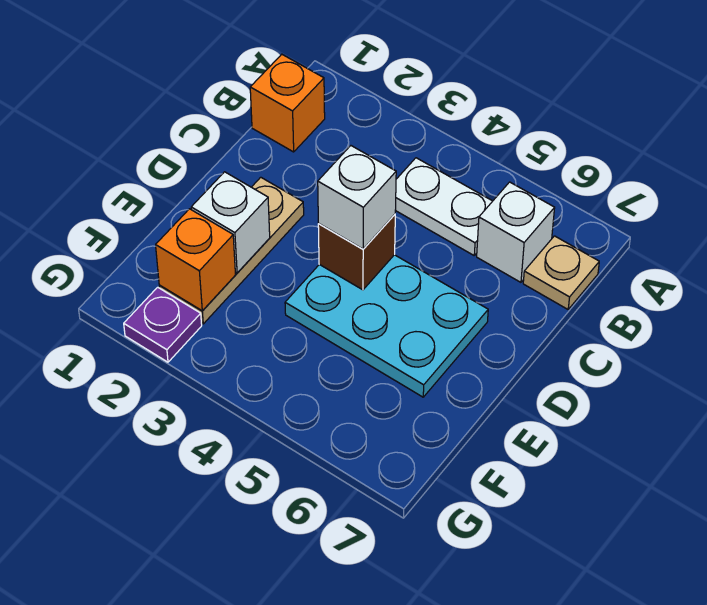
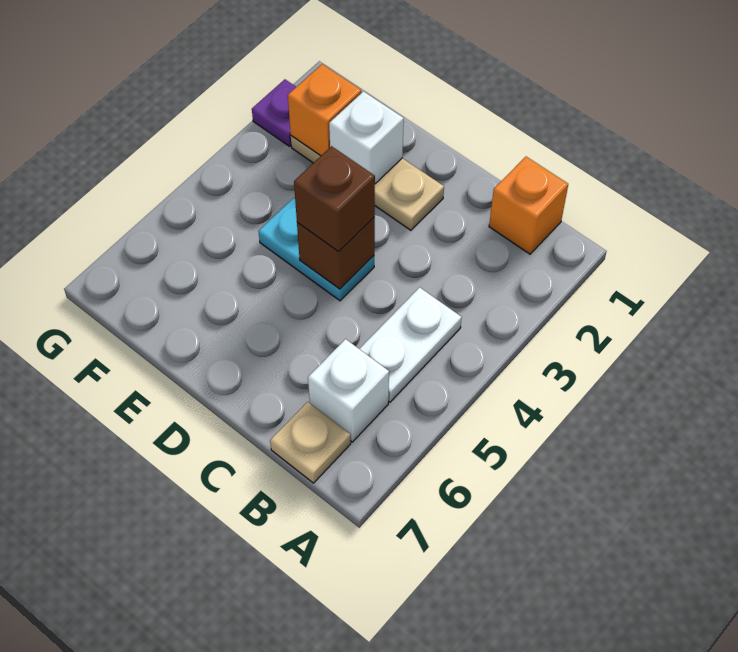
cyan 2x3 plate [285,255,488,397] -> cyan 1x2 plate [259,198,374,301]
white 1x1 brick [318,146,396,249] -> brown 1x1 brick [294,146,375,251]

